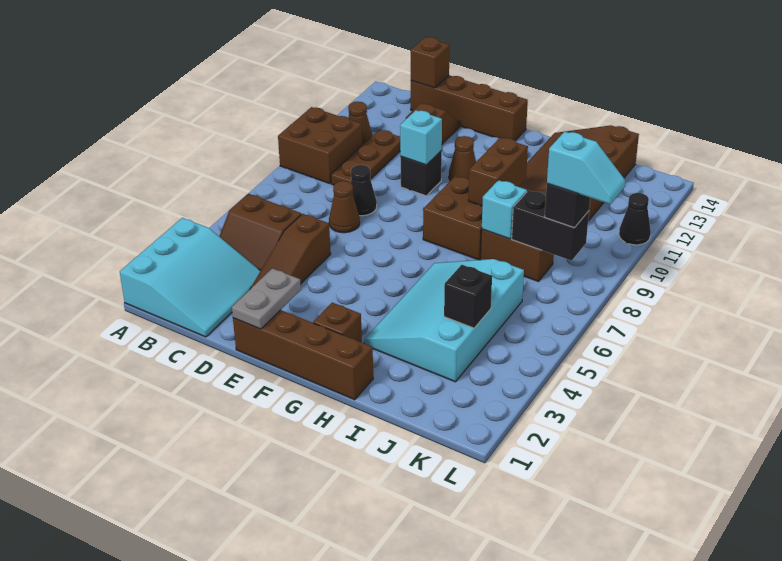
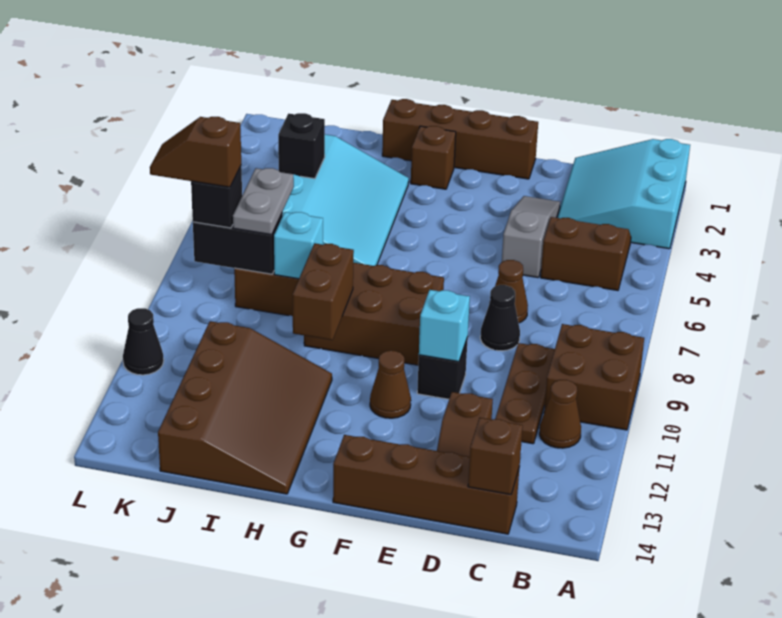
brown 1x3 slope [250,214,331,289] -> grey 1x3 slope [502,196,560,277]
grey 1x2 plate [232,268,301,329] -> grey 1x2 plate moved to [233,168,294,235]
brown 2x2 brick [423,176,482,260] -> brown 2x3 brick [304,263,444,365]
cyan 1x2 slope [547,132,625,204] -> brown 1x2 slope [150,117,241,187]

